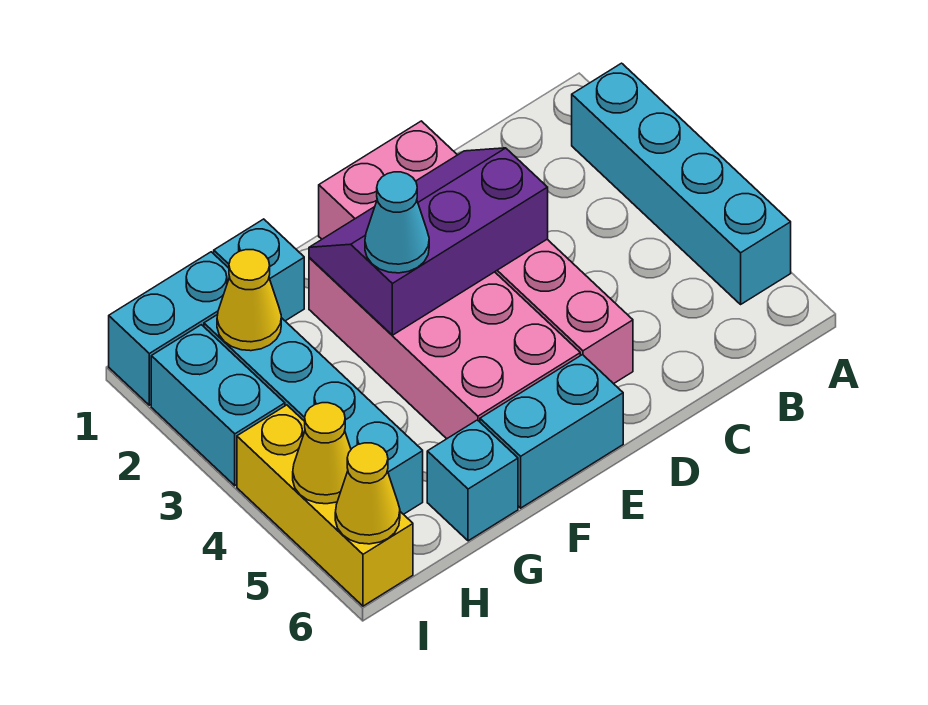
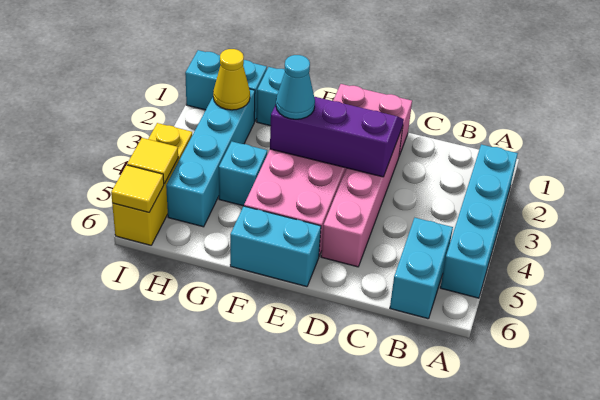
cyan 1x1 brick [427,420,518,541] -> cyan 1x1 brick moved to [219,142,267,206]
cyan 1x2 brick [151,325,285,486] -> cyan 1x2 brick moved to [390,218,453,319]
yellow 1x1 cone [293,403,351,504] -> yellow 1x1 tile [127,138,178,184]
yellow 1x1 cone [335,443,400,544] -> yellow 1x1 tile [111,165,164,212]

